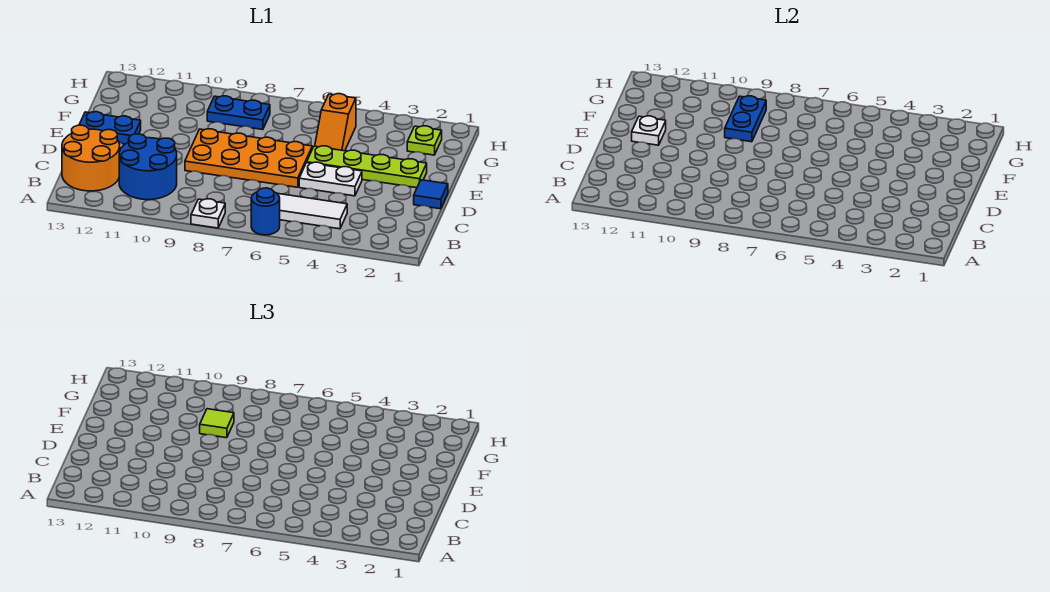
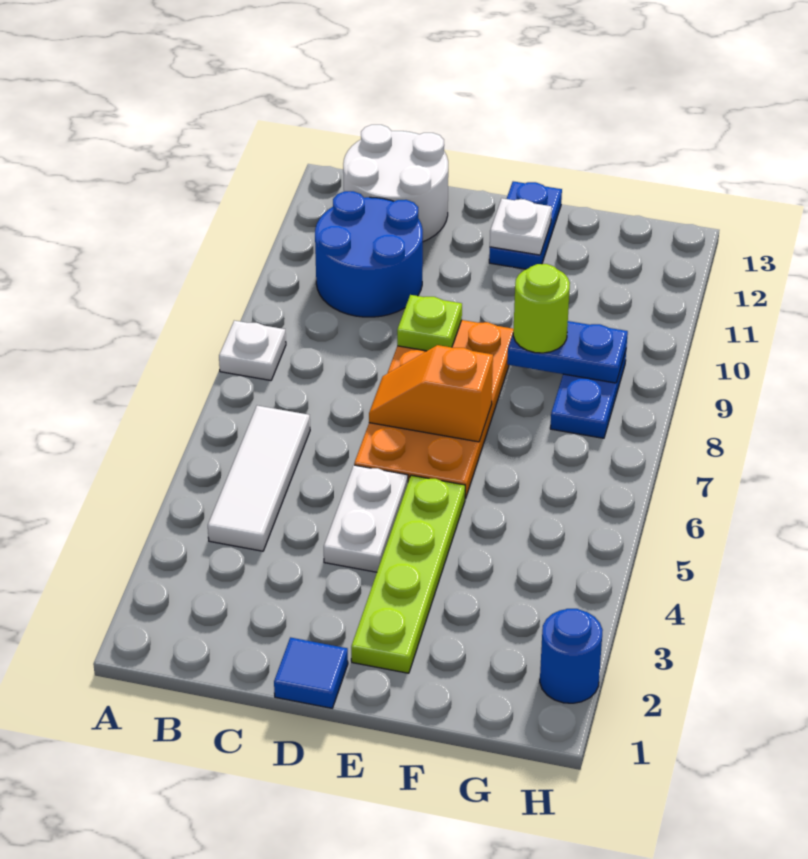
blue 1x1 round brick [251,188,280,235] -> blue 1x1 round brick moved to [540,609,603,703]
orange 2x2 round brick [62,125,120,191] -> white 2x2 round brick [343,125,448,242]
orange 1x2 slope [315,94,356,151] -> orange 1x2 slope moved to [369,345,493,442]
lime 1x1 tile [200,409,234,438] -> lime 1x1 round brick [513,264,570,353]
lime 1x1 plate [407,126,442,155] -> lime 1x1 plate moved to [397,295,462,351]

